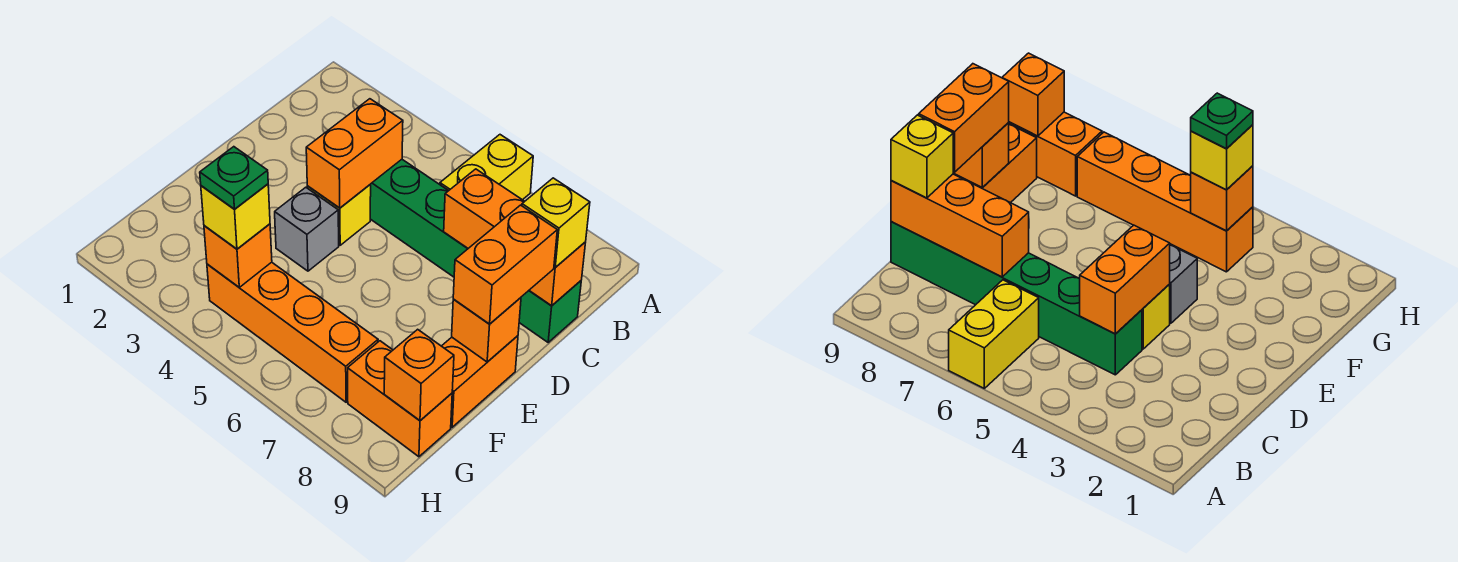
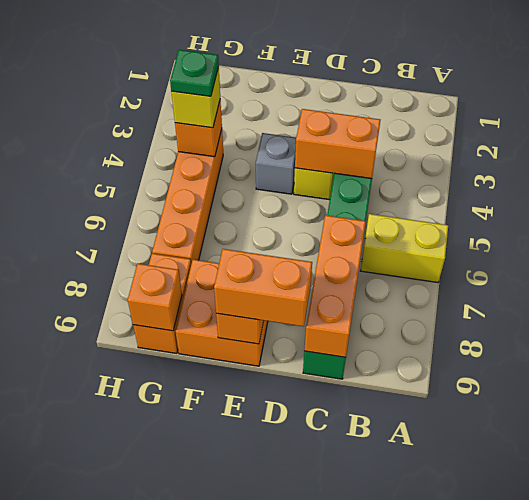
yellow 1x1 brick [522,178,590,267] -> none
orange 1x2 brick [442,336,518,427] -> orange 2x2 brick [176,260,268,366]

